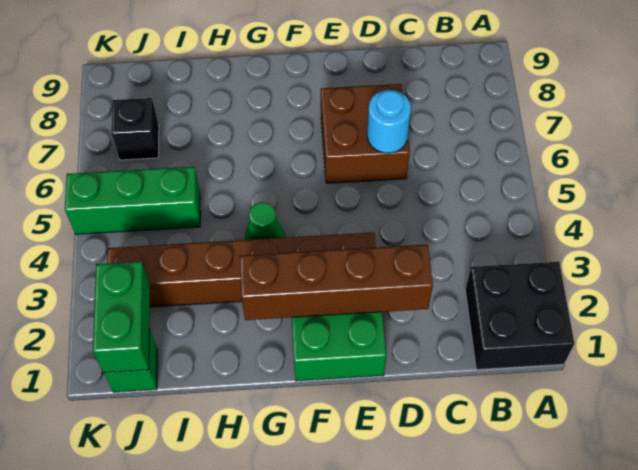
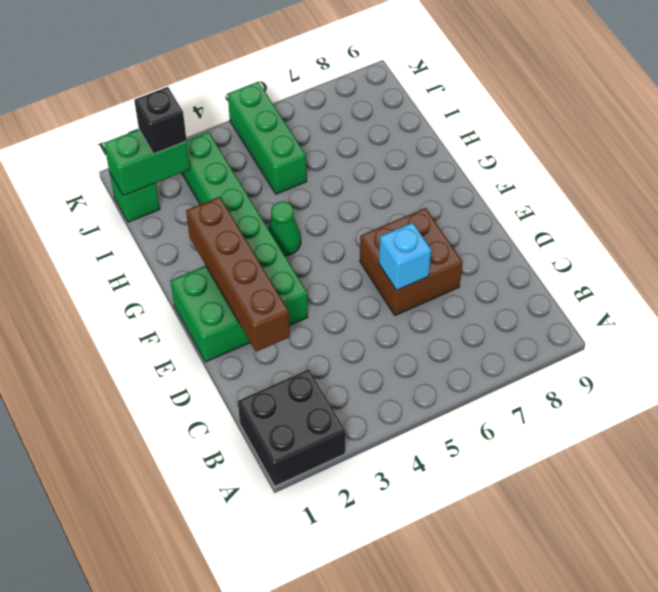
cyan 1x1 round brick [367,90,411,153] -> cyan 1x1 brick [379,223,431,290]
brown 1x6 brick [107,232,376,307] -> green 1x6 brick [182,132,308,326]
black 1x1 brick [111,98,159,160] -> black 1x1 brick moved to [134,87,187,154]

